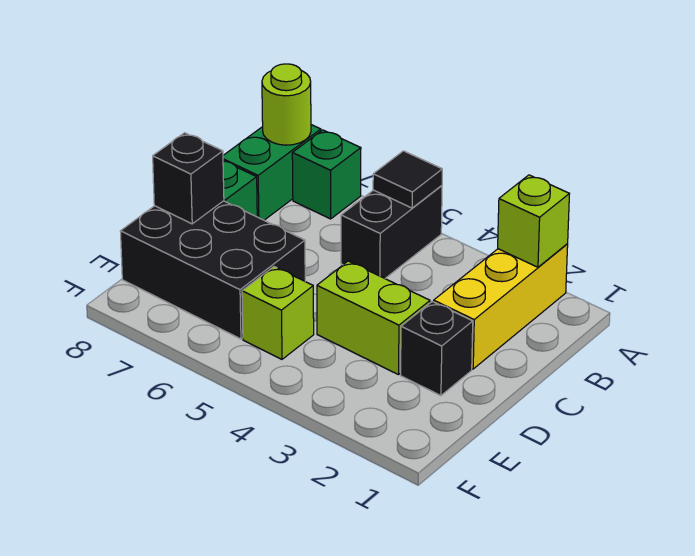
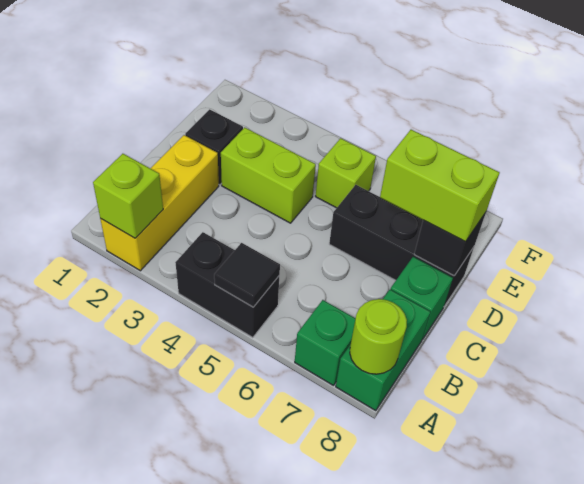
black 1x2 brick [341,186,442,278] -> black 1x2 brick turned to [175,232,279,338]
black 2x3 brick [120,201,305,339] -> black 1x3 brick [329,185,474,306]
none -> lime 1x2 brick [380,130,500,242]

